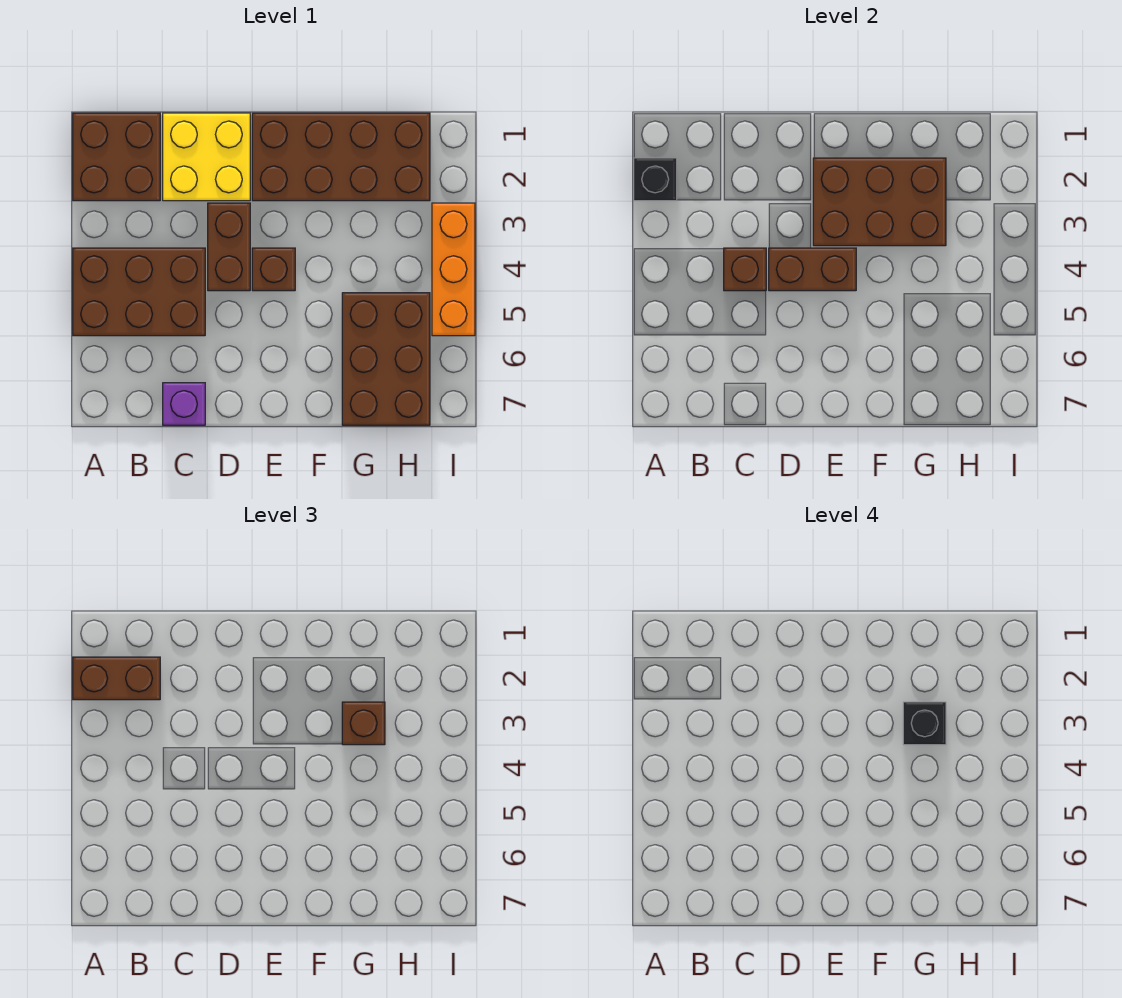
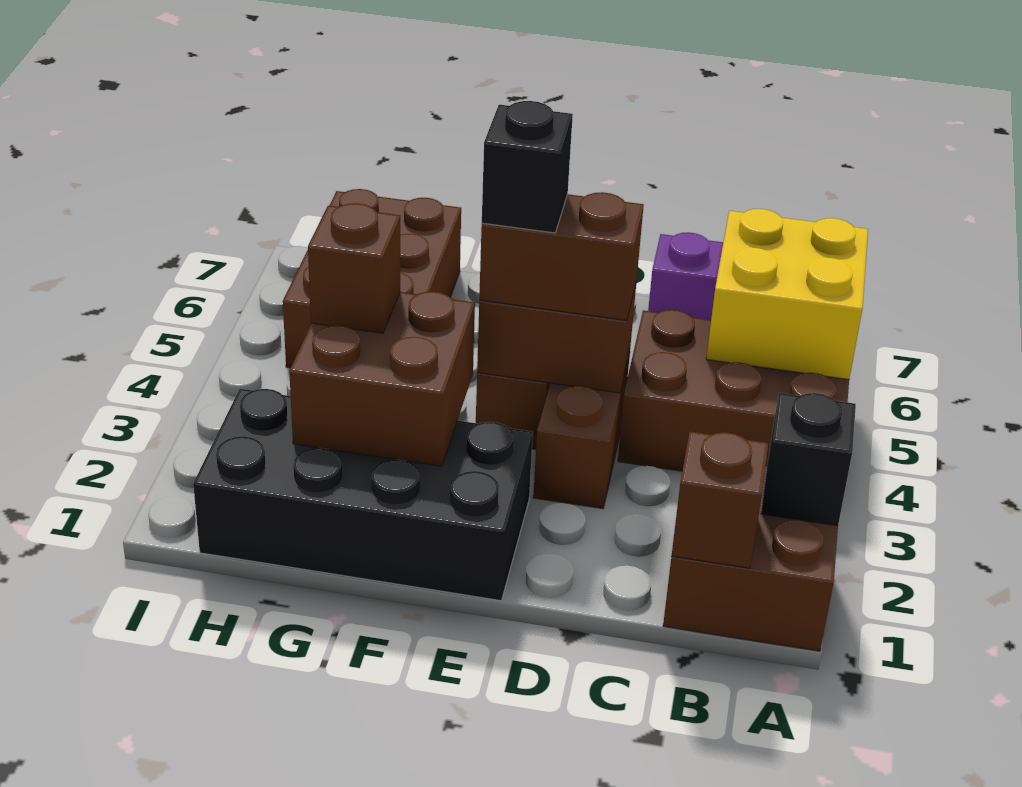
brown 1x2 brick [73,657,160,700] -> brown 1x2 brick moved to [479,192,644,320]
yellow 2x2 brick [163,113,250,201] -> yellow 2x2 brick moved to [706,209,868,380]
brown 1x1 brick [724,248,766,291] -> brown 1x1 brick moved to [672,431,768,568]
brown 2x4 brick [252,113,430,201] -> black 2x4 brick [193,389,533,601]
brown 2x3 brick [813,158,946,246] -> brown 2x2 brick [289,292,475,466]
black 1x1 brick [903,702,946,745] -> black 1x1 brick moved to [482,101,573,233]
orange 1x3 brick [432,203,475,336] -> none

